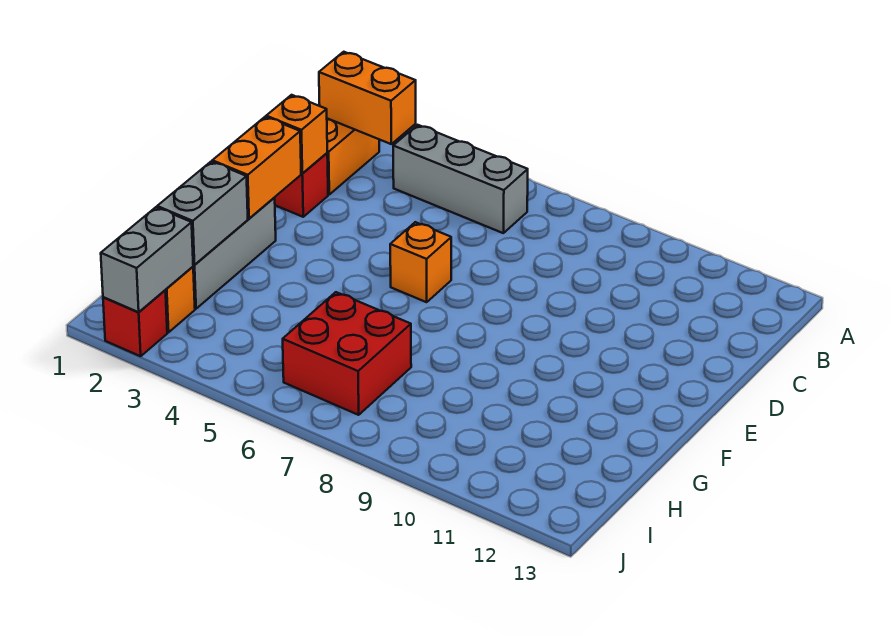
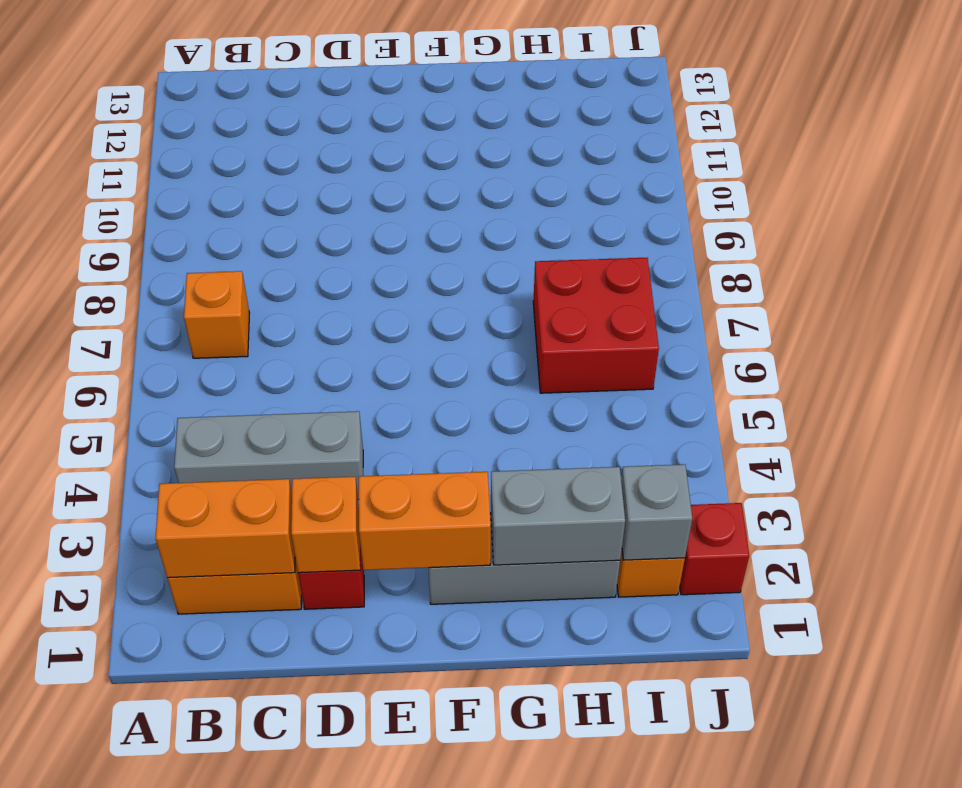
orange 1x2 brick [319,52,416,144] -> orange 1x2 brick turned to [155,479,295,578]
grey 1x3 brick [393,125,528,233] -> grey 1x3 brick turned to [174,411,363,500]
orange 1x1 brick [390,222,451,302] -> orange 1x1 brick moved to [184,271,250,358]
grey 1x2 brick [101,207,193,312] -> grey 1x1 brick [621,464,692,560]

